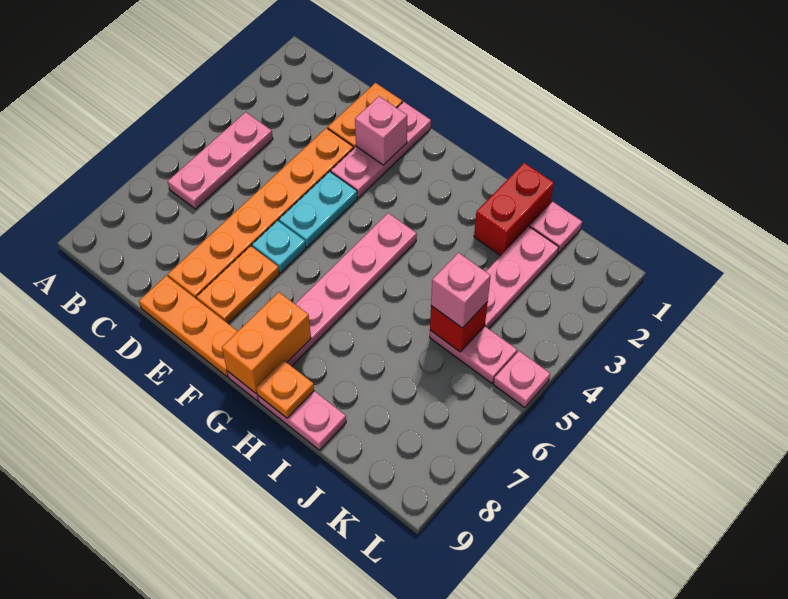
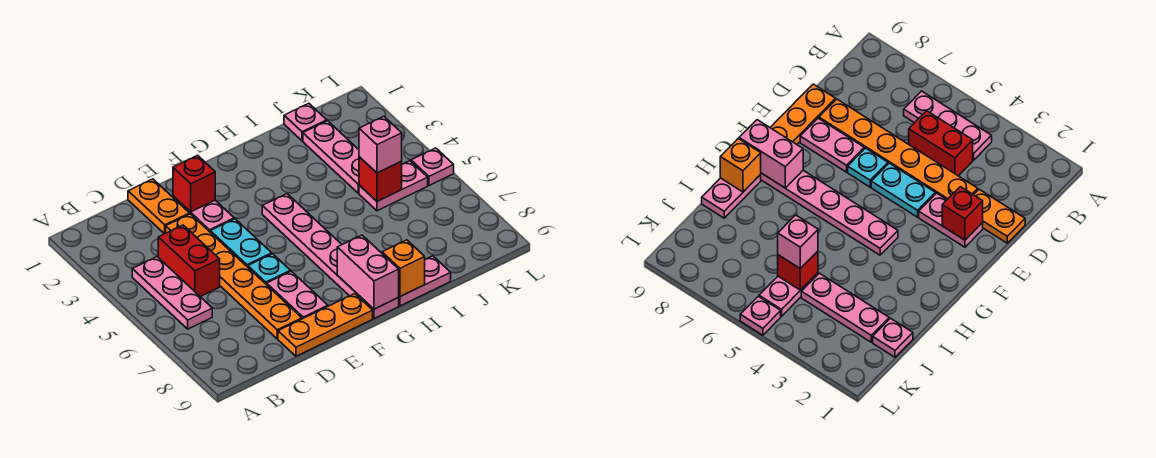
pink 1x3 plate [331,102,431,198] -> pink 1x2 plate [173,196,234,232]
pink 1x1 brick [355,96,407,165] -> red 1x1 brick [173,155,215,212]
orange 1x2 plate [197,246,279,324] -> pink 1x2 plate [267,271,328,319]
orange 1x2 brick [222,292,311,393] -> pink 1x2 brick [337,235,399,309]
orange 1x1 plate [256,360,314,418] -> orange 1x1 brick [382,240,425,297]
red 1x2 brick [474,163,554,256] -> red 1x2 brick moved to [158,225,220,297]

